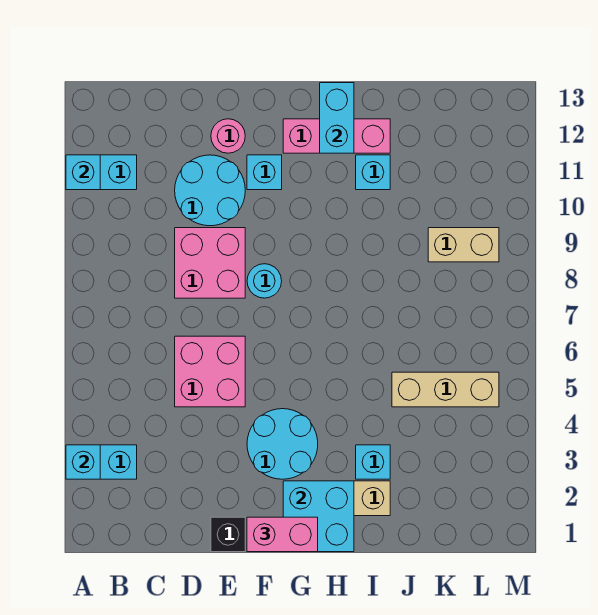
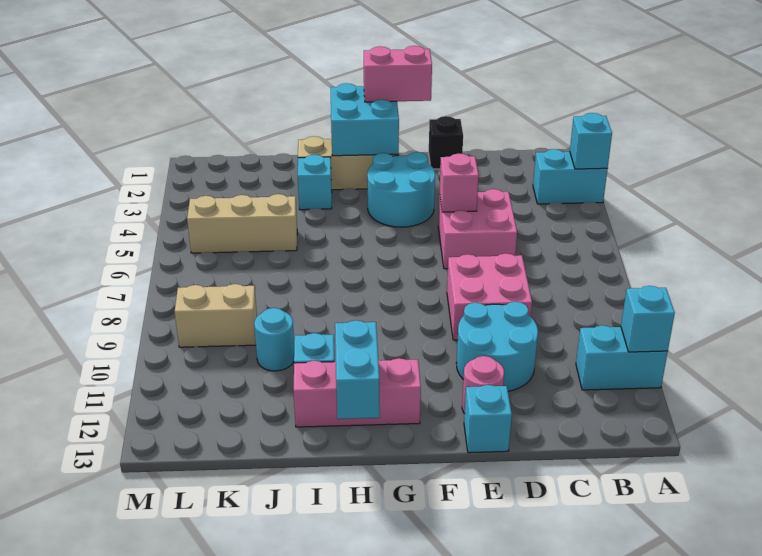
none -> pink 1x1 brick [440,154,479,212]
cyan 1x1 round brick [247,264,282,298] -> cyan 1x1 round brick moved to [254,308,294,371]
cyan 1x1 brick [247,155,282,190] -> cyan 1x1 brick moved to [464,385,512,453]

